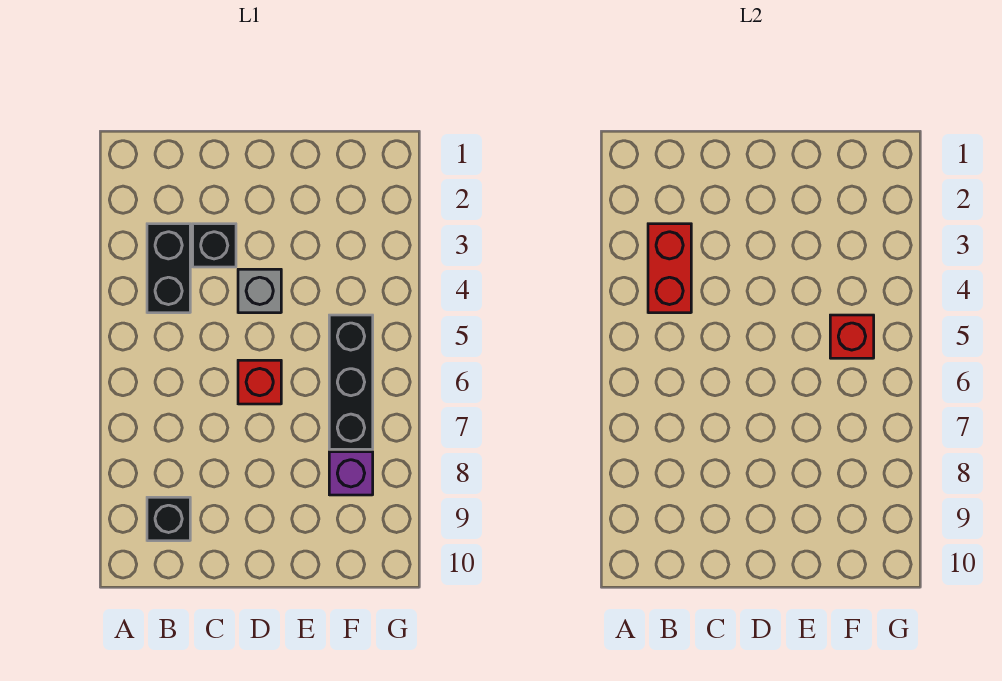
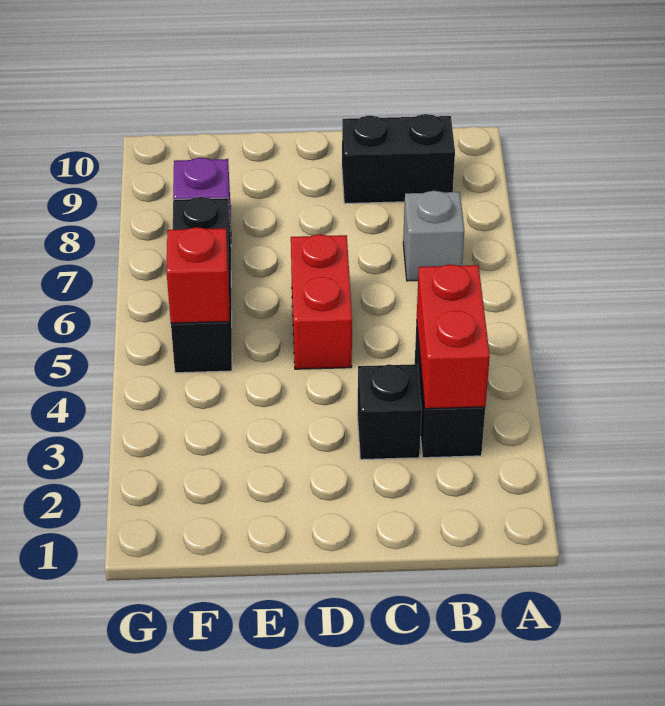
black 1x1 brick [147,497,190,541] -> black 1x2 brick [342,114,455,204]
grey 1x1 brick [238,269,281,313] -> grey 1x1 brick moved to [403,191,464,281]
red 1x1 brick [238,360,281,404] -> red 1x2 brick [291,234,352,369]

